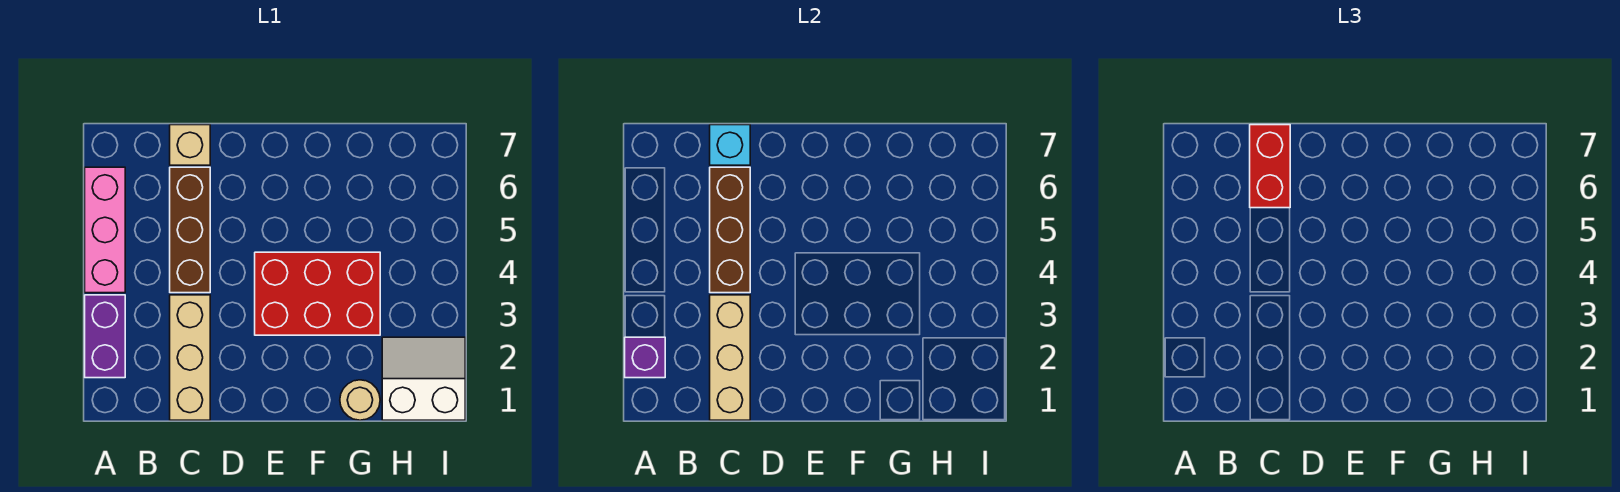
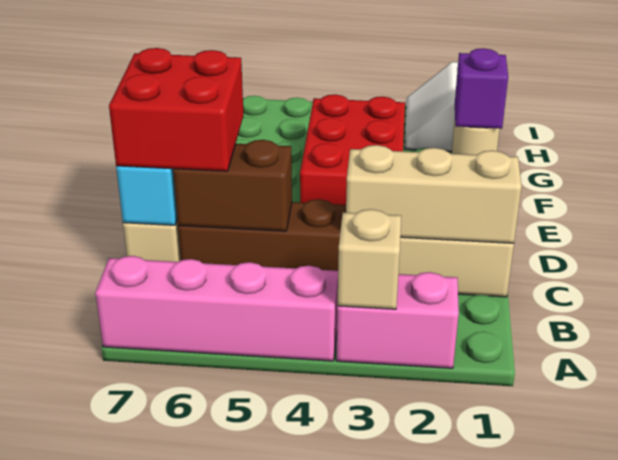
purple 1x2 brick [85,295,125,378] -> pink 1x2 brick [336,272,459,368]
purple 1x1 brick [625,337,665,378] -> purple 1x1 brick moved to [455,48,508,129]
none -> tan 1x1 brick [338,209,401,309]
pink 1x3 brick [85,167,125,293] -> pink 1x4 brick [95,256,338,361]
brown 1x3 brick [710,167,750,293] -> brown 1x2 brick [173,140,292,231]
red 1x2 brick [1250,125,1290,208] -> red 2x2 brick [109,48,244,171]

